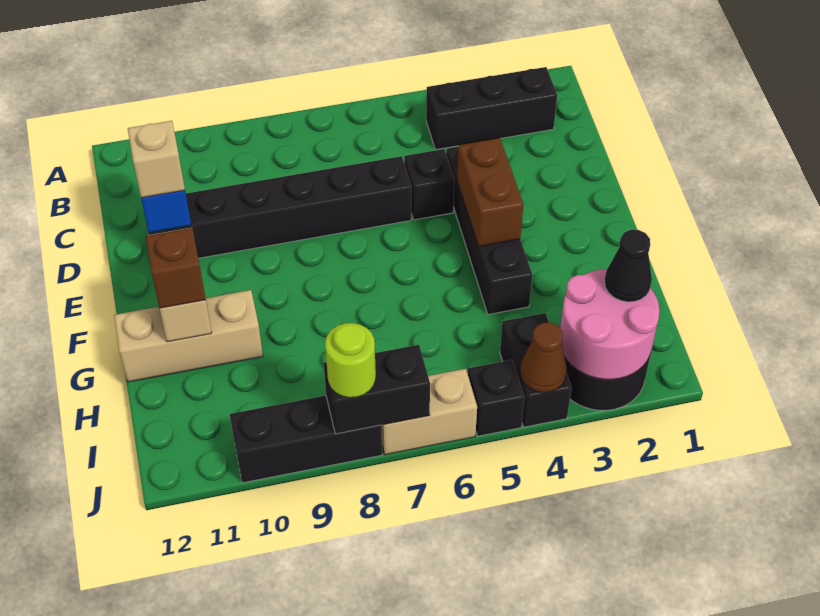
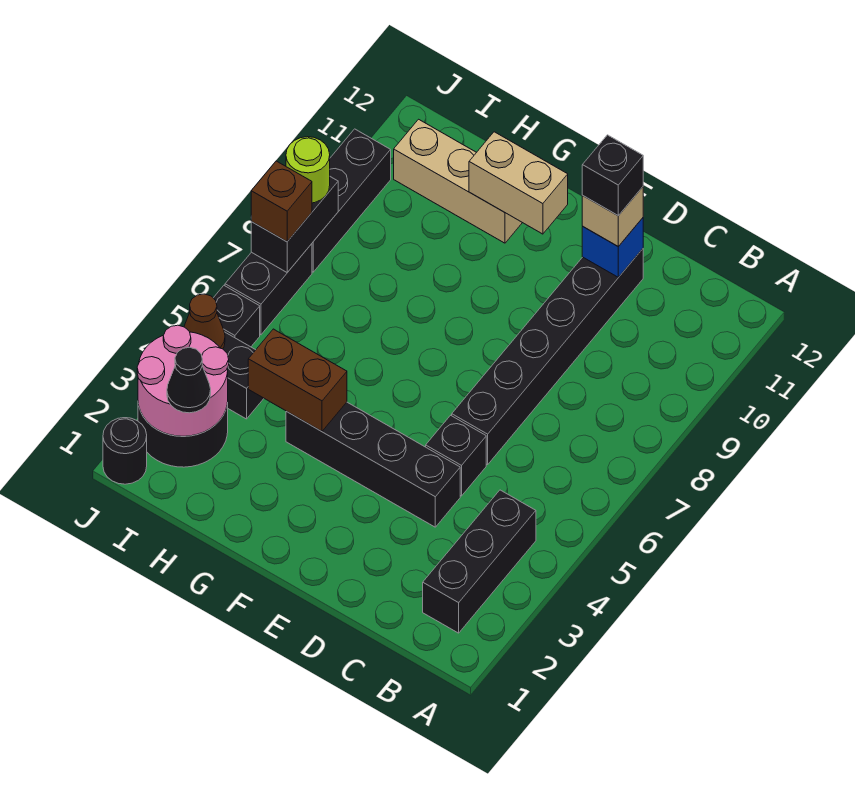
none -> black 1x1 brick [582,135,643,216]
brown 1x2 brick [457,138,523,247] -> brown 1x2 brick moved to [248,329,347,431]
tan 1x3 brick [114,290,263,382] -> tan 1x3 brick turned to [394,119,522,243]
brown 1x1 brick [146,228,206,308] -> brown 1x1 brick moved to [251,161,312,242]
none -> black 1x1 round brick [103,418,147,484]
tan 1x2 brick [381,369,477,455] -> black 1x2 brick [225,244,312,335]

